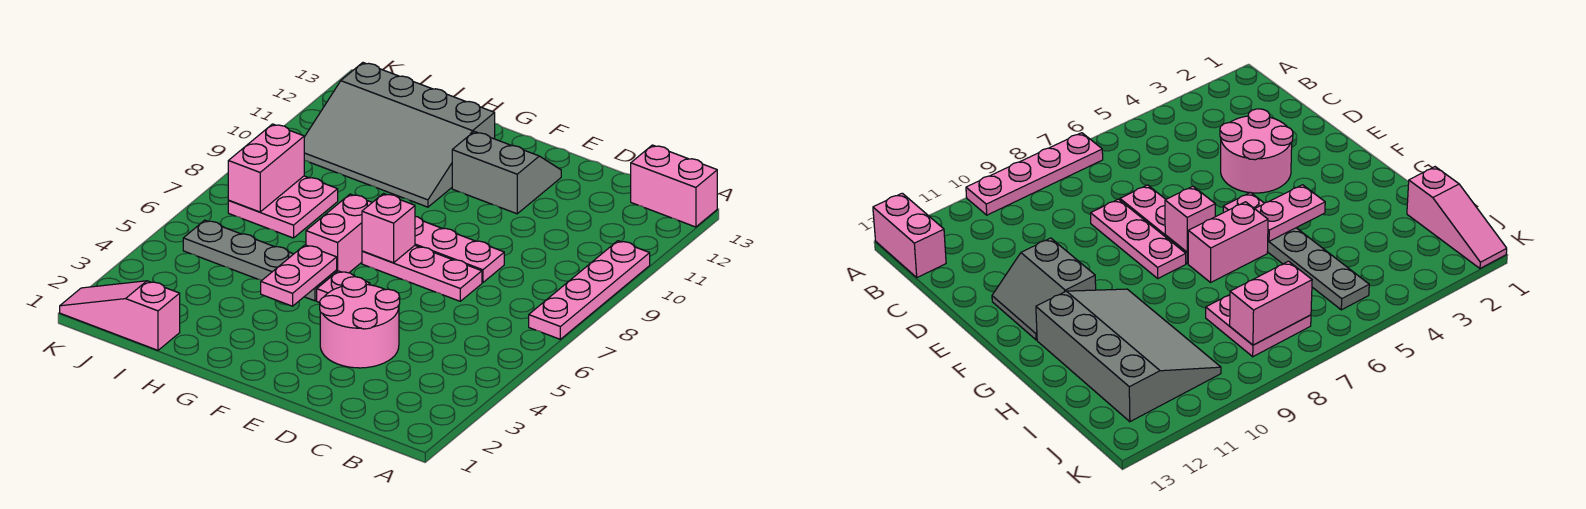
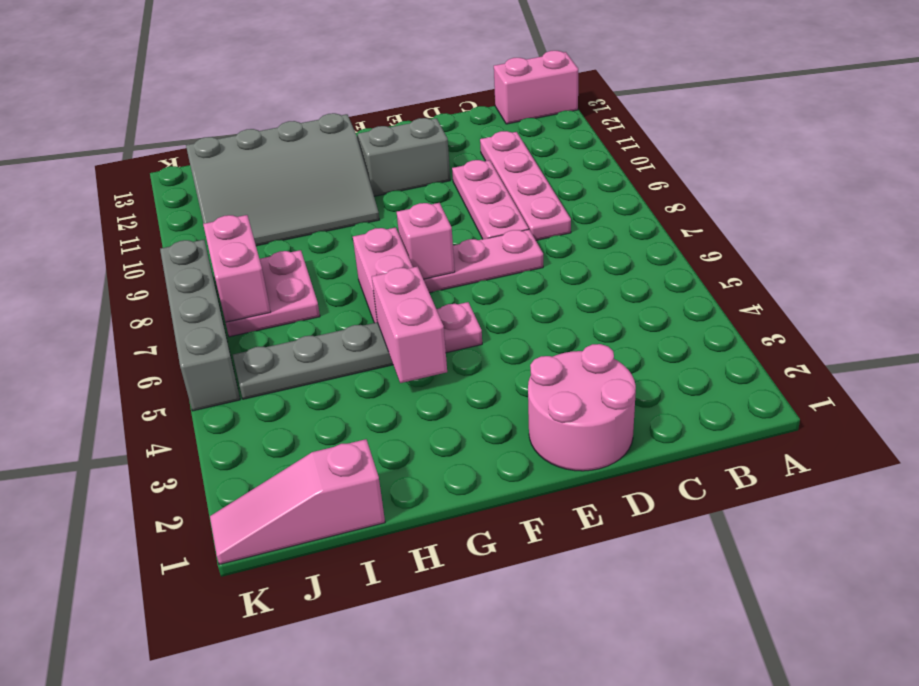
pink 1x4 plate [529,241,650,339] -> pink 1x4 plate moved to [480,131,571,240]
pink 2x2 round brick [320,277,400,368] -> pink 2x2 round brick moved to [528,344,636,471]
pink 1x3 plate [415,216,504,283] -> pink 1x3 plate turned to [452,160,529,239]
pink 1x2 plate [261,245,337,306] -> pink 1x2 brick [372,266,447,383]
none -> grey 1x4 brick [160,240,240,411]

